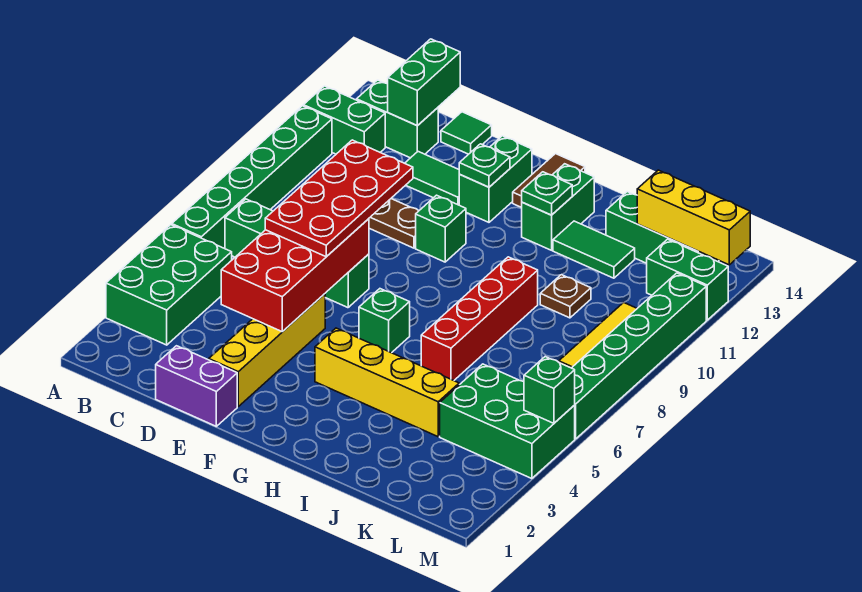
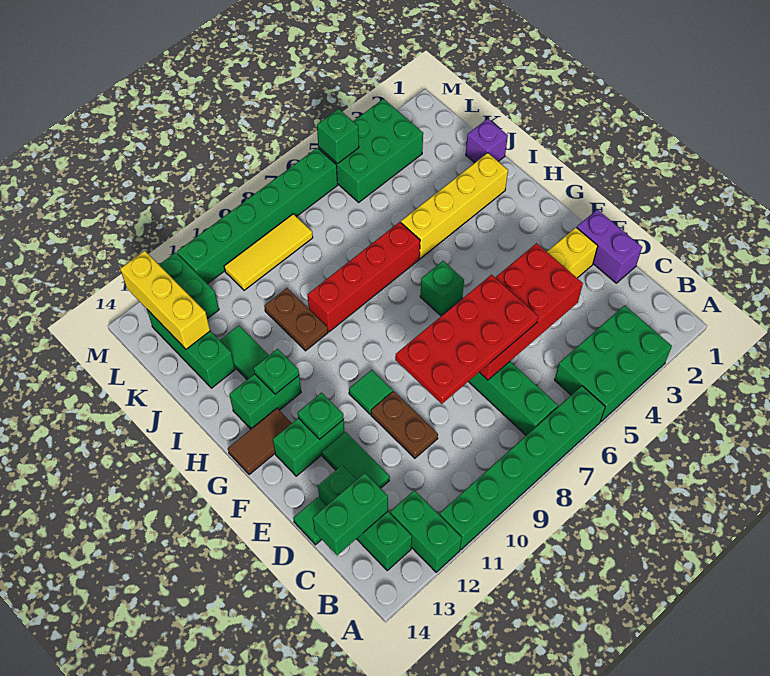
green 1x2 brick [357,80,438,158] -> green 1x3 brick [318,465,412,570]
green 1x1 brick [416,195,466,262] -> green 1x1 tile [349,370,393,414]
yellow 1x4 brick [315,328,459,437] -> yellow 1x4 brick turned to [401,153,508,258]
none -> purple 1x1 brick [466,119,508,163]
brown 1x1 plate [540,275,591,318] -> brown 1x2 plate [264,288,328,351]
green 2x3 brick [440,364,575,479] -> green 2x3 brick turned to [318,99,423,202]

